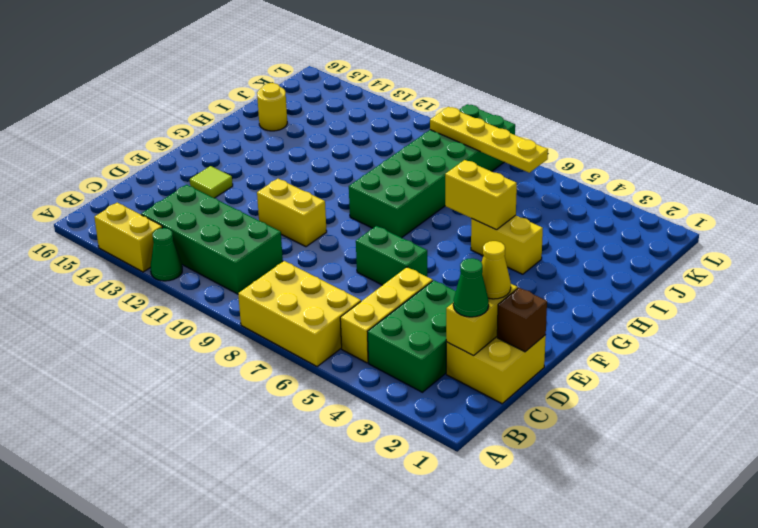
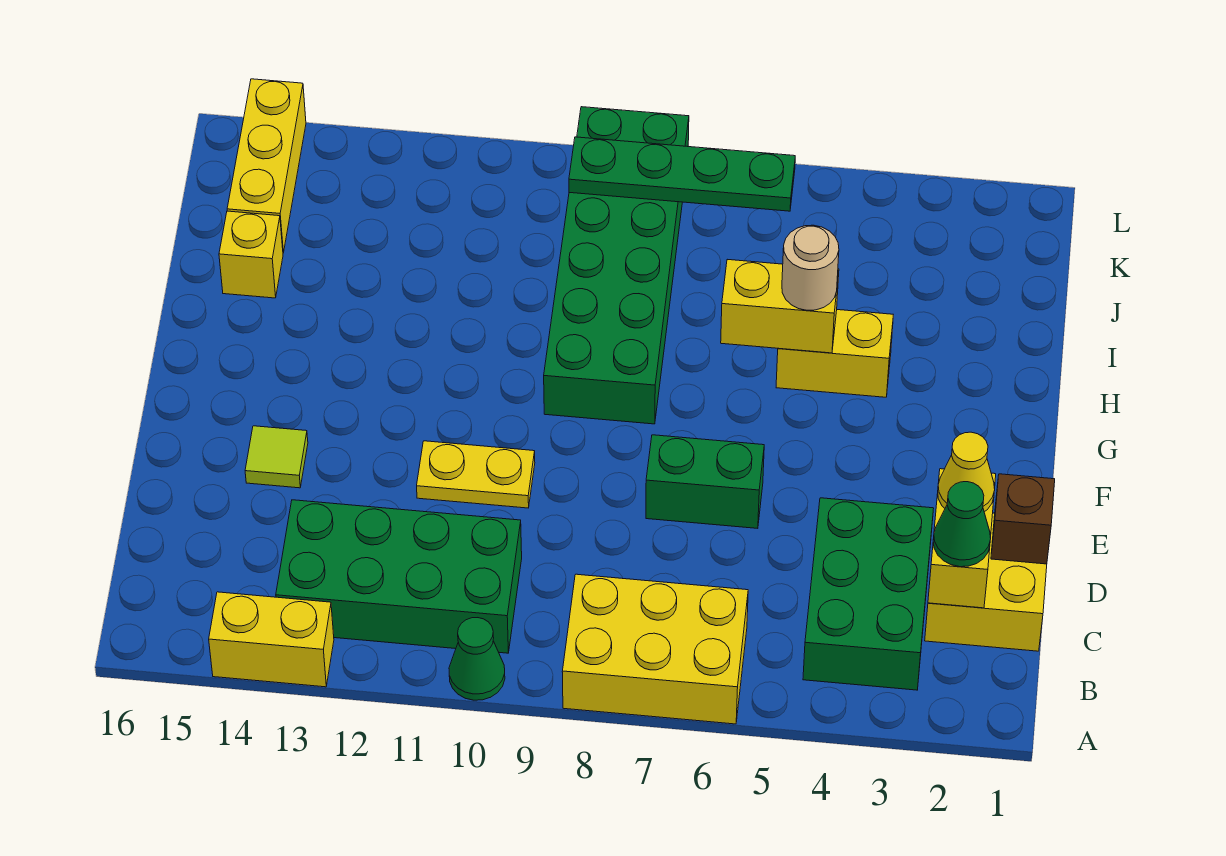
green 1x1 cone [150,228,182,281] -> green 1x1 cone moved to [449,618,505,700]
yellow 1x3 brick [340,267,433,363] -> yellow 1x3 brick moved to [227,79,306,253]
yellow 1x2 brick [257,179,327,247] -> yellow 1x2 plate [417,441,535,508]
none -> tan 1x1 round brick [782,225,839,310]
yellow 1x1 round brick [257,83,287,131] -> yellow 1x1 brick [219,211,283,298]
yellow 1x4 plate [430,107,548,173] -> green 1x4 plate [569,137,795,211]

